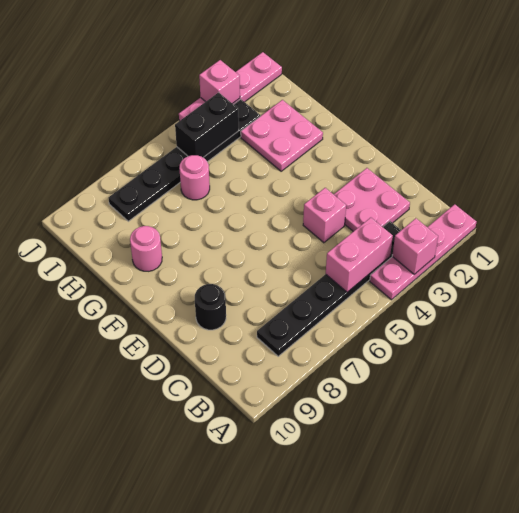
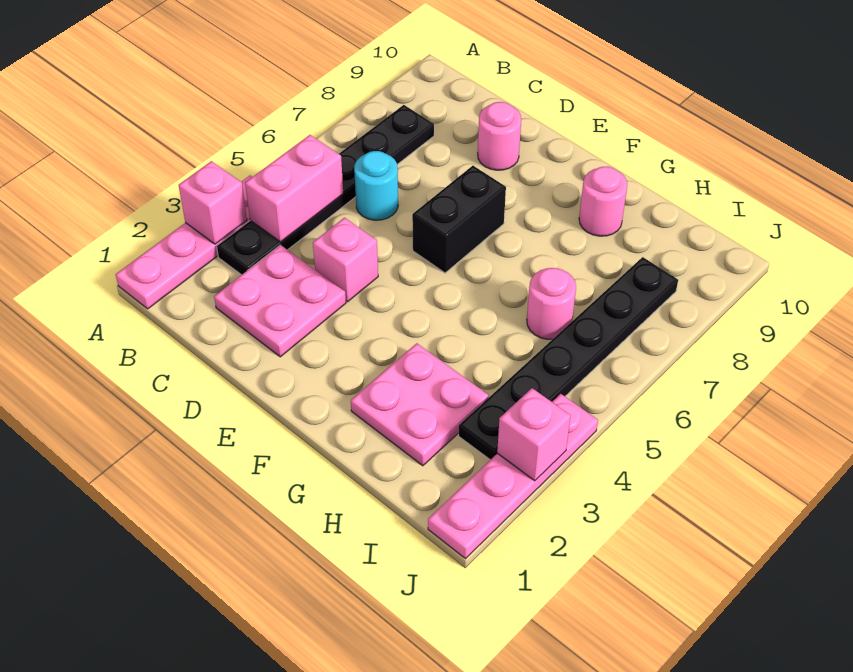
none -> cyan 1x1 round brick [354,151,398,220]
black 1x1 round brick [195,284,226,330] -> pink 1x1 round brick [478,102,521,170]
black 1x2 brick [175,92,239,158] -> black 1x2 brick moved to [412,166,506,273]

